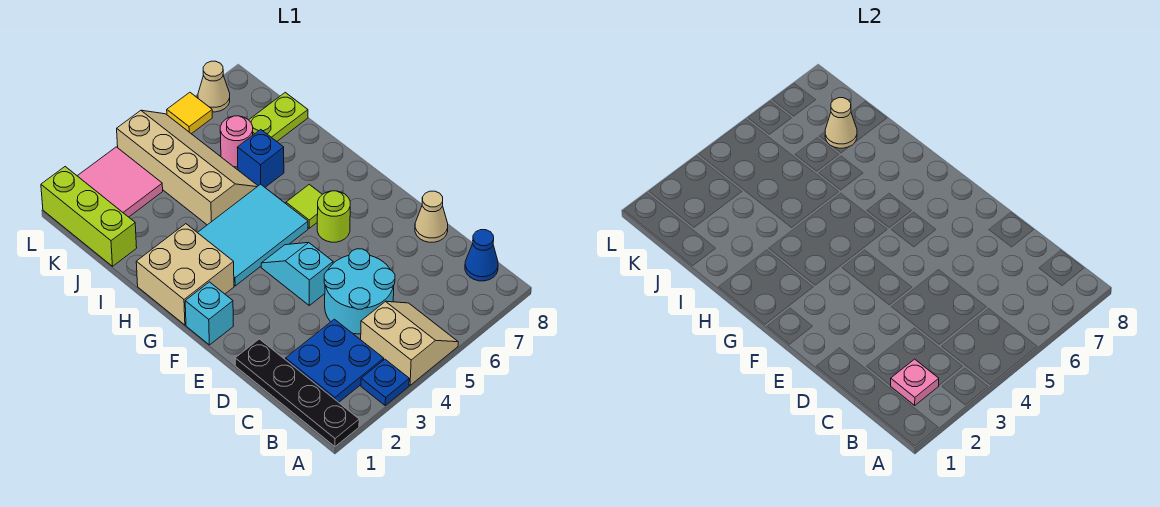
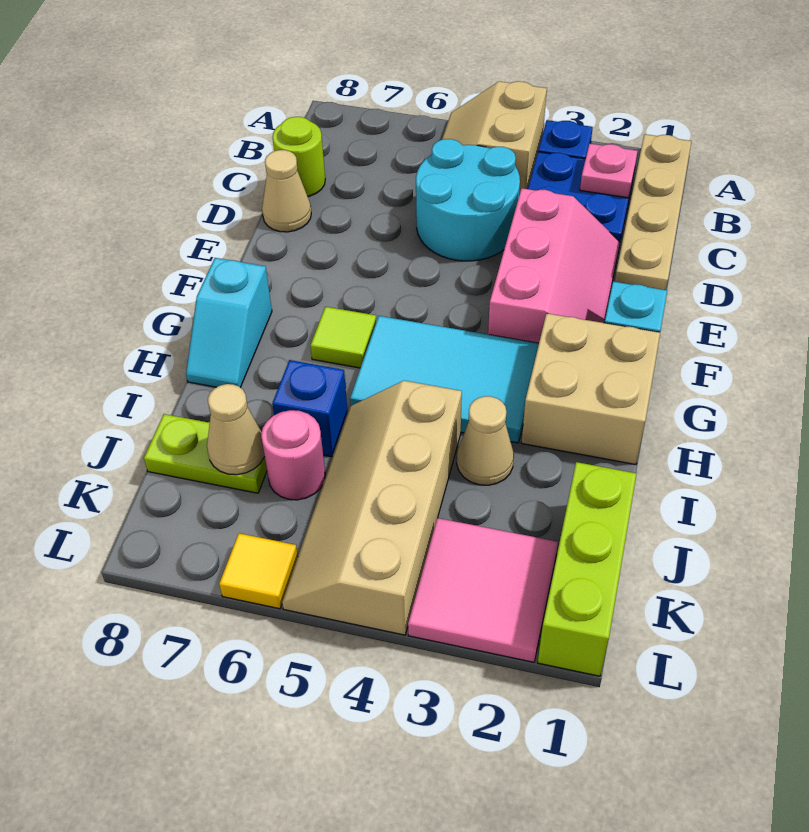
black 1x4 plate [235,339,359,447] -> tan 1x4 plate [615,134,691,290]
blue 1x1 cone [465,230,498,281] -> none
none -> pink 2x3 slope [488,188,620,343]
cyan 1x2 slope [261,243,333,305] -> cyan 1x2 slope moved to [186,258,272,388]
lime 1x1 round brick [317,191,350,242] -> lime 1x1 round brick moved to [272,117,325,197]
tan 1x1 cone [198,61,230,112] -> tan 1x1 cone moved to [457,396,514,485]

